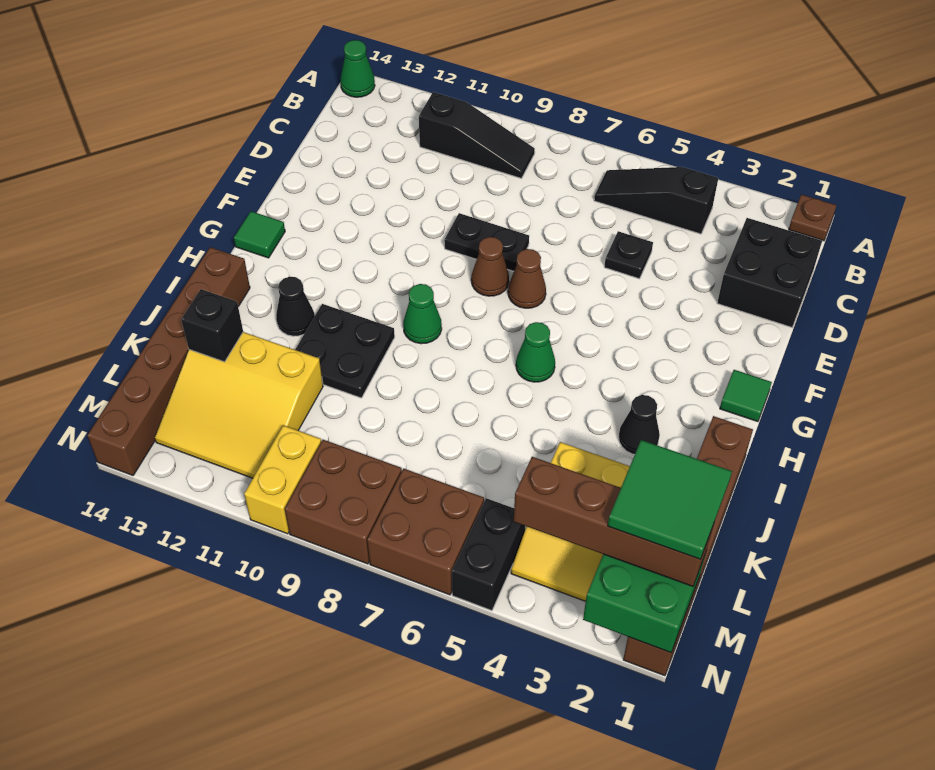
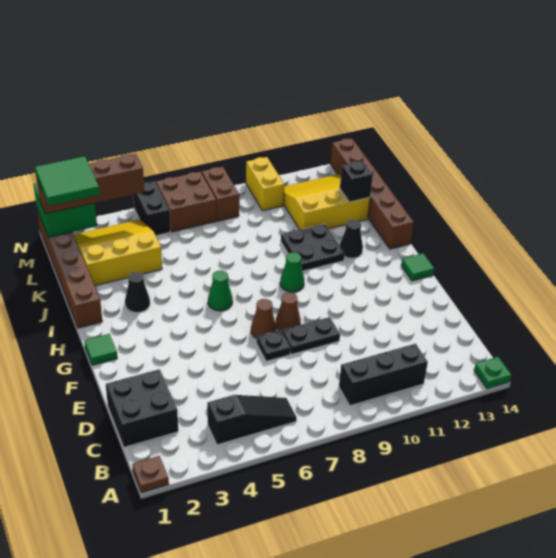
green 1x1 cone [340,40,375,97] -> green 1x1 plate [474,357,511,389]
black 1x3 slope [419,92,535,178] -> black 1x3 brick [339,344,428,406]
black 1x1 plate [604,231,653,279] -> black 1x1 plate moved to [257,330,291,361]
brown 2x2 brick [285,440,402,564] -> brown 1x2 brick [202,167,239,221]

